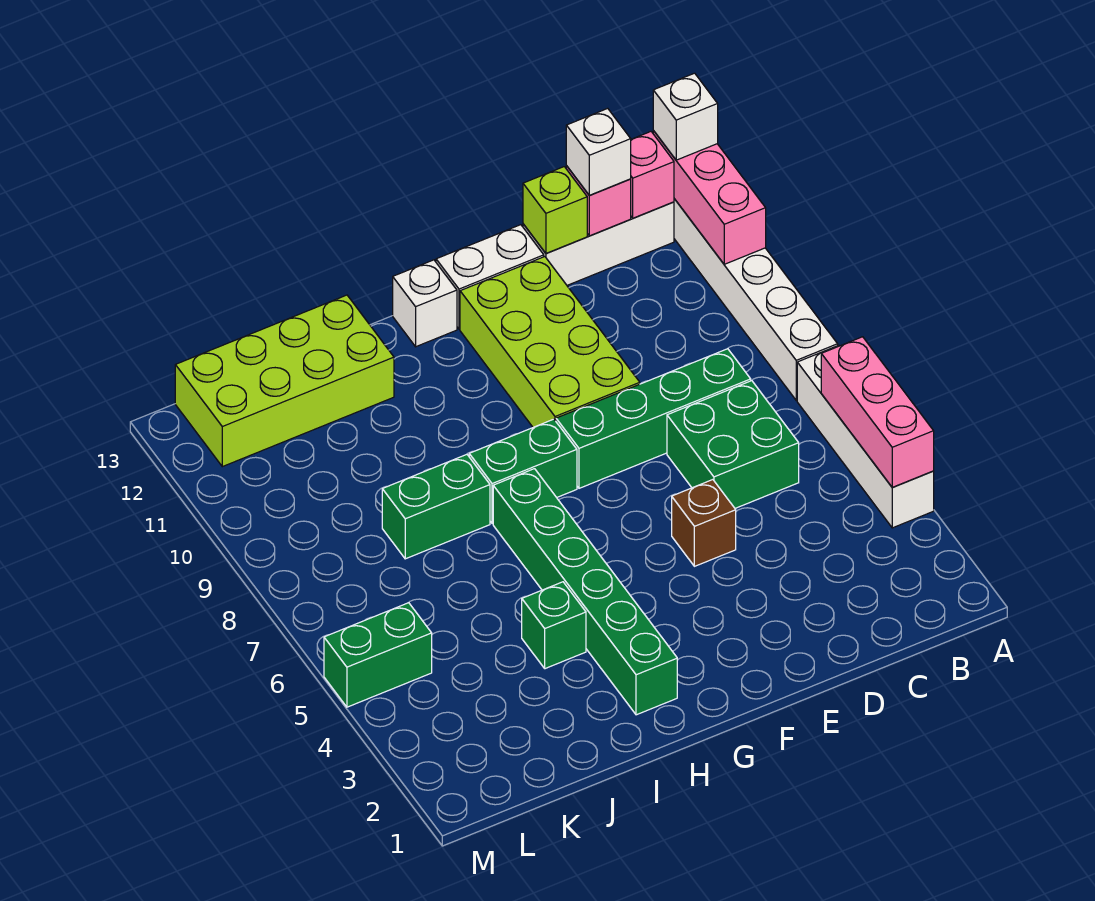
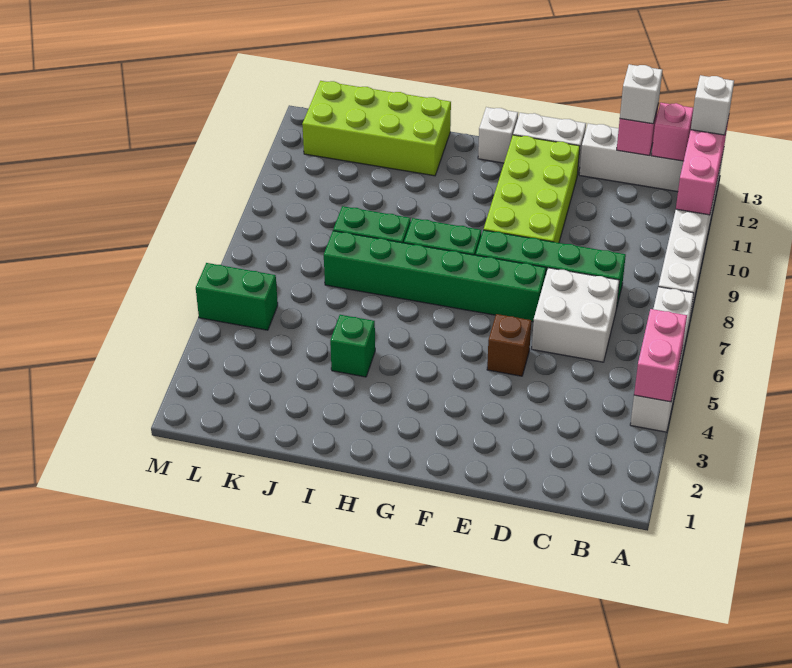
pink 1x3 brick [821,337,934,487] -> pink 1x2 brick [634,309,687,402]
green 2x2 brick [667,381,799,508] -> white 2x2 brick [532,268,620,362]
lime 1x1 brick [523,167,587,254] -> none
green 1x6 brick [493,469,677,715] -> green 1x6 brick turned to [324,231,546,322]

